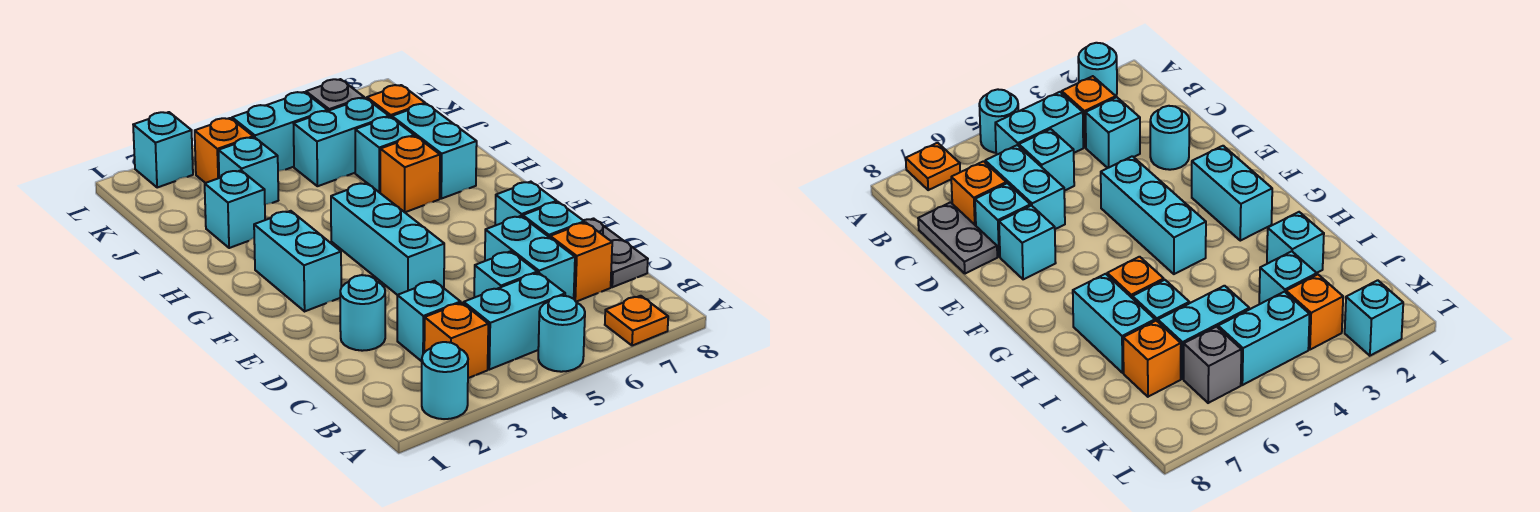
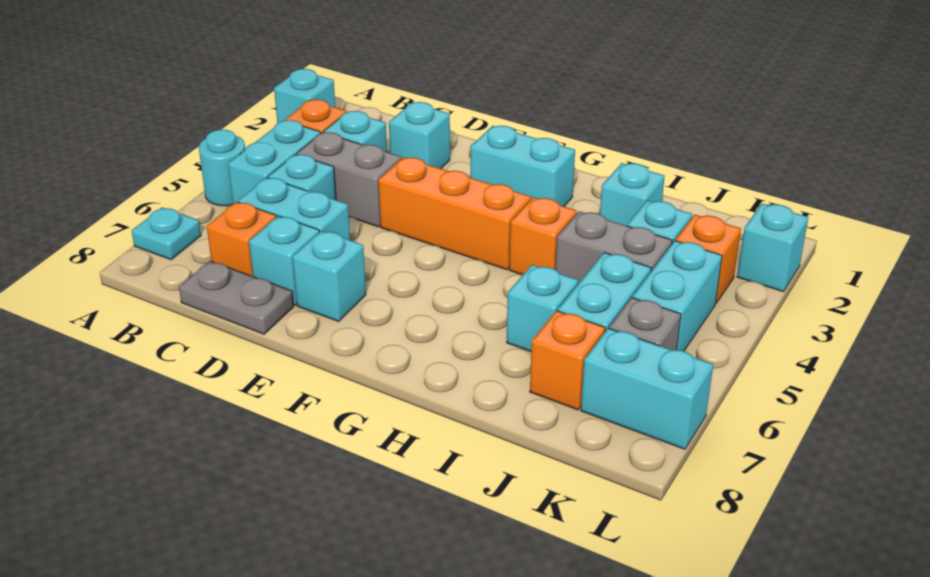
cyan 1x1 round brick [422,342,468,419] -> cyan 1x1 brick [274,69,335,123]
orange 1x1 plate [605,296,668,346] -> cyan 1x1 plate [132,207,201,260]
none -> grey 1x2 brick [297,132,401,227]
cyan 1x1 round brick [340,275,385,351] -> cyan 1x1 brick [389,102,450,169]
cyan 1x3 brick [331,183,444,295] -> orange 1x3 brick [379,157,531,270]
orange 1x1 brick [380,136,440,212] -> orange 1x1 brick moved to [509,197,577,275]
cyan 1x2 brick [392,104,477,199] -> cyan 1x2 brick moved to [581,328,713,449]
none -> grey 1x2 brick [556,211,672,284]

